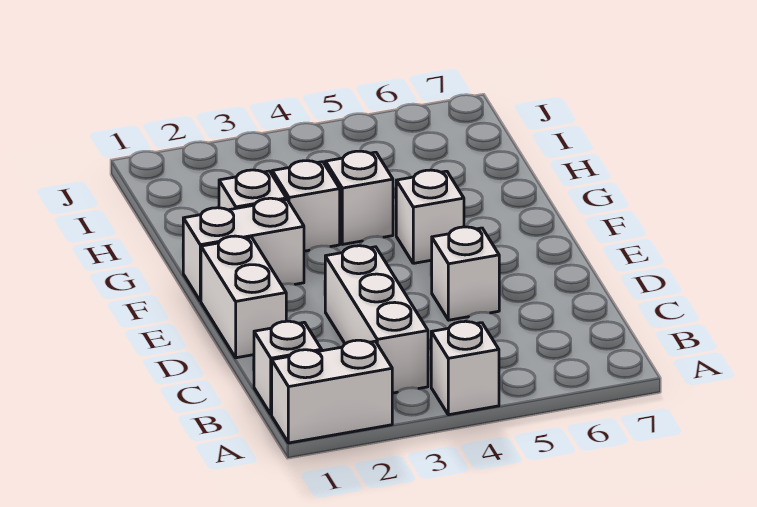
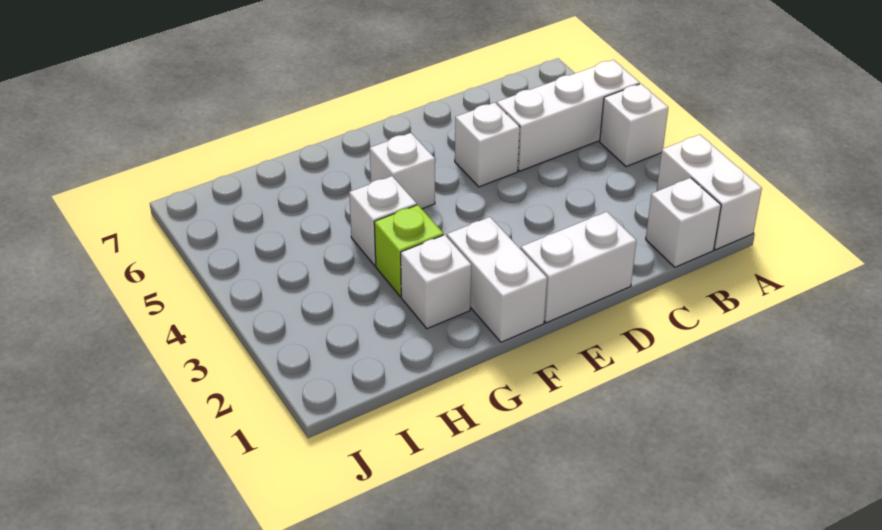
white 1x3 brick [325,246,428,393] -> white 1x3 brick moved to [497,60,640,171]
white 1x1 brick [272,161,340,251] -> lime 1x1 brick [374,205,443,297]

